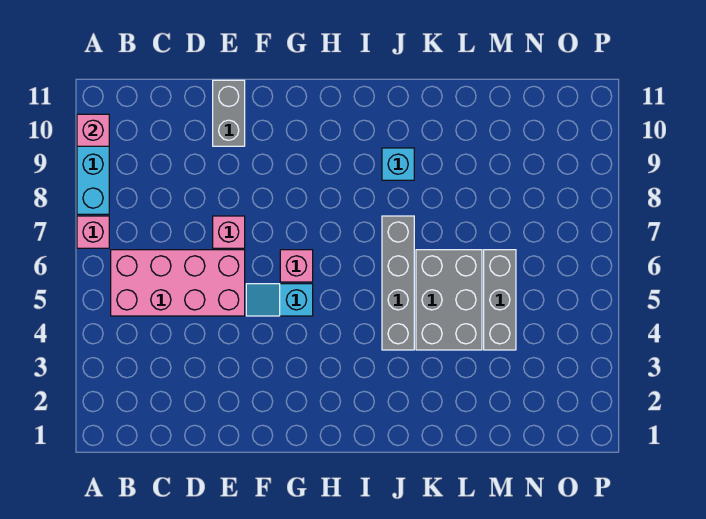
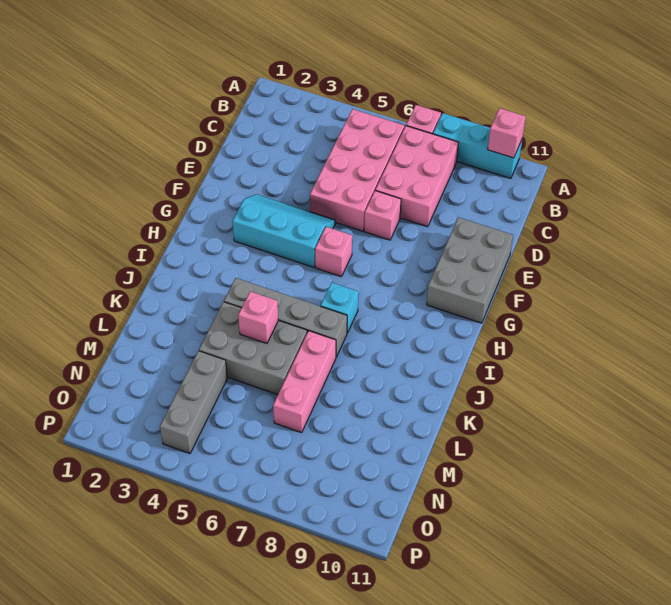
none -> pink 2x3 brick [375,126,458,227]
grey 1x2 brick [213,80,245,146] -> grey 2x3 brick [427,217,513,323]
cyan 1x2 slope [246,284,313,316] -> cyan 2x3 slope [232,194,335,267]
cyan 1x1 brick [382,148,414,180] -> cyan 1x1 brick moved to [321,282,358,333]
none -> pink 1x1 brick [238,292,279,343]
none -> pink 1x3 brick [273,331,336,433]
grey 1x3 brick [484,250,516,350] -> grey 1x3 brick turned to [160,351,227,454]

